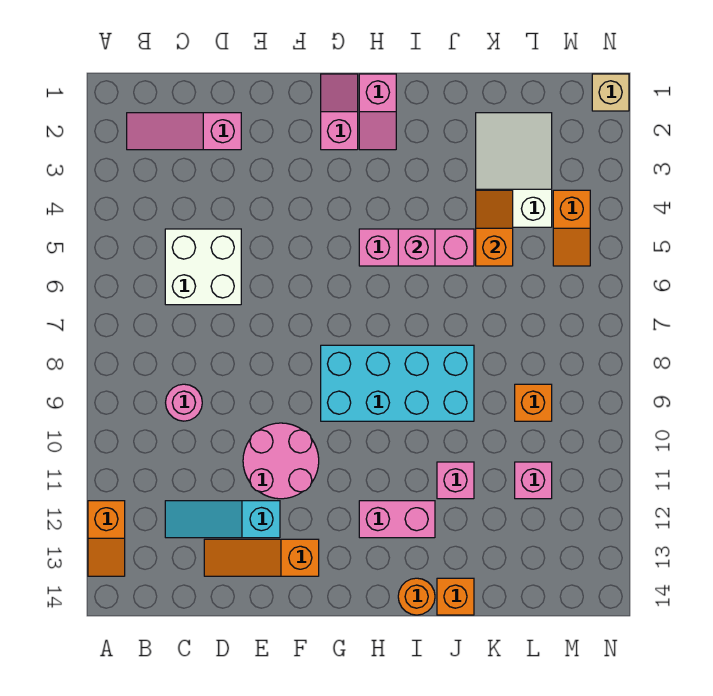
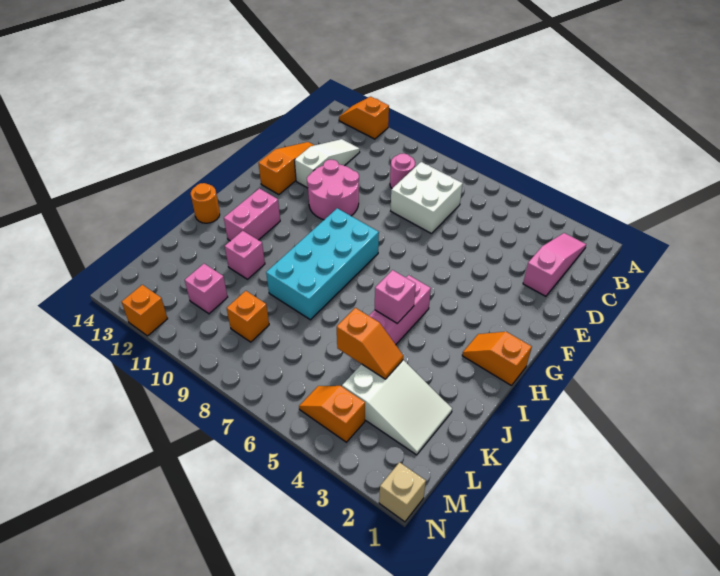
white 2x2 brick [165,229,241,305] -> white 2x2 brick moved to [391,162,463,233]
cyan 1x3 slope [165,501,280,538] -> white 1x3 slope [295,139,360,188]
pink 1x2 slope [321,74,358,150] -> none
pink 1x2 slope [359,74,396,150] -> orange 1x2 slope [462,332,532,386]
orange 1x1 brick [437,578,474,615] -> orange 1x1 brick moved to [122,285,168,336]

